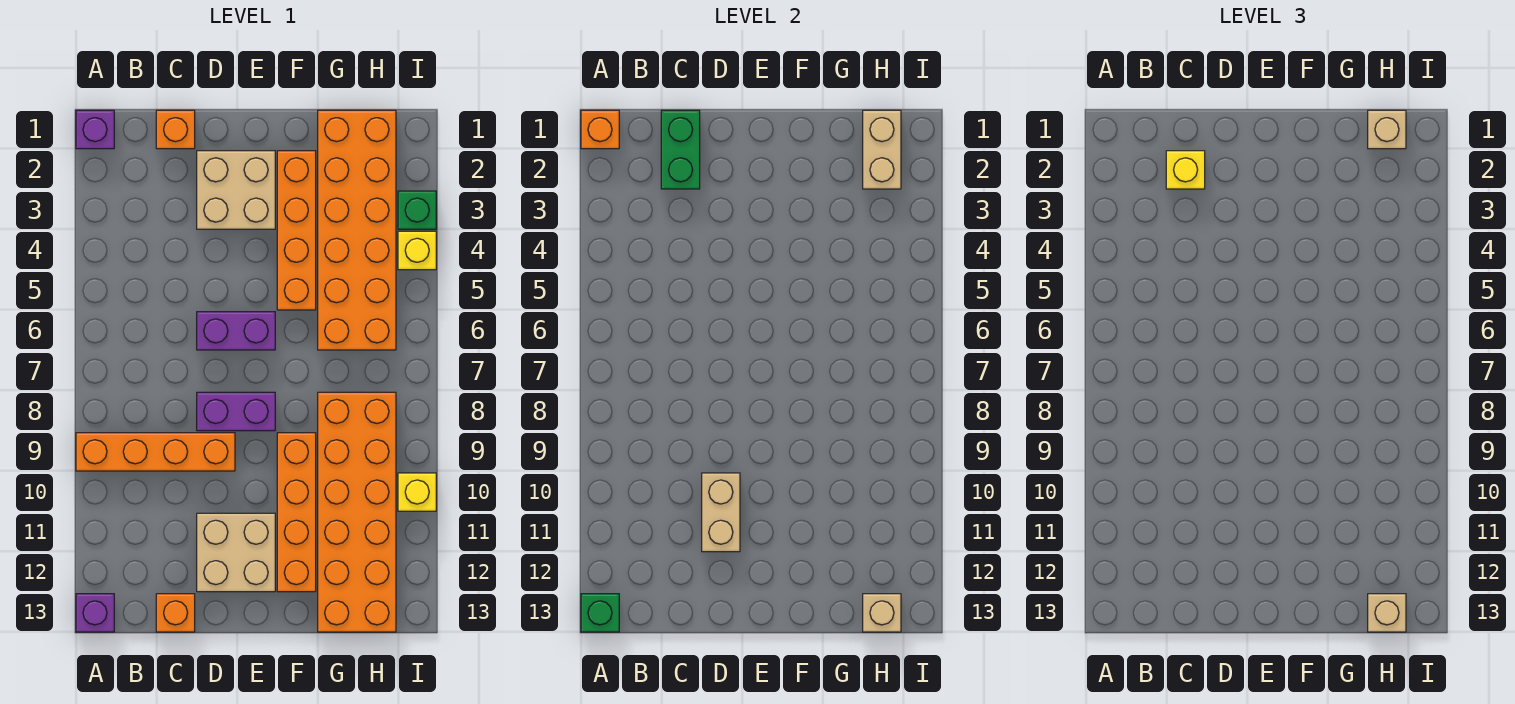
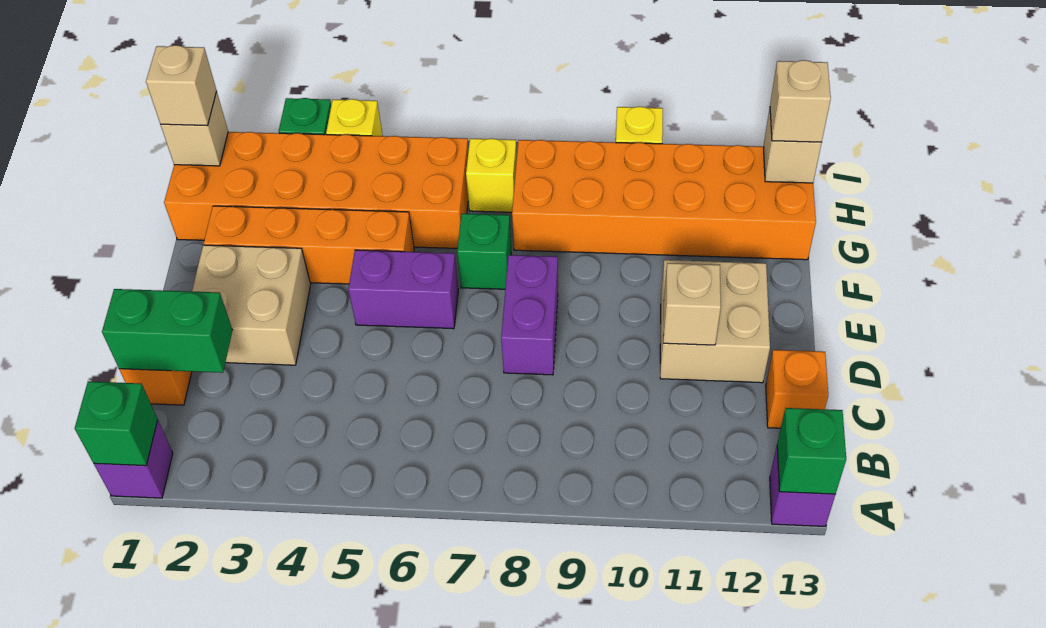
orange 1x1 brick [581,110,619,149] -> green 1x1 brick [75,381,158,466]
orange 1x4 brick [76,433,235,471] -> none
yellow 1x1 brick [1166,151,1205,189] -> yellow 1x1 brick moved to [466,139,517,212]
purple 1x2 brick [197,312,275,350] -> purple 1x2 brick turned to [348,250,458,329]
tan 1x2 brick [702,473,740,552] -> tan 1x1 brick [663,263,721,345]
none -> green 1x1 brick [457,214,511,289]
orange 1x4 brick [277,433,316,592] -> none
tan 1x2 brick [863,110,901,189] -> tan 1x1 brick [161,92,228,166]

